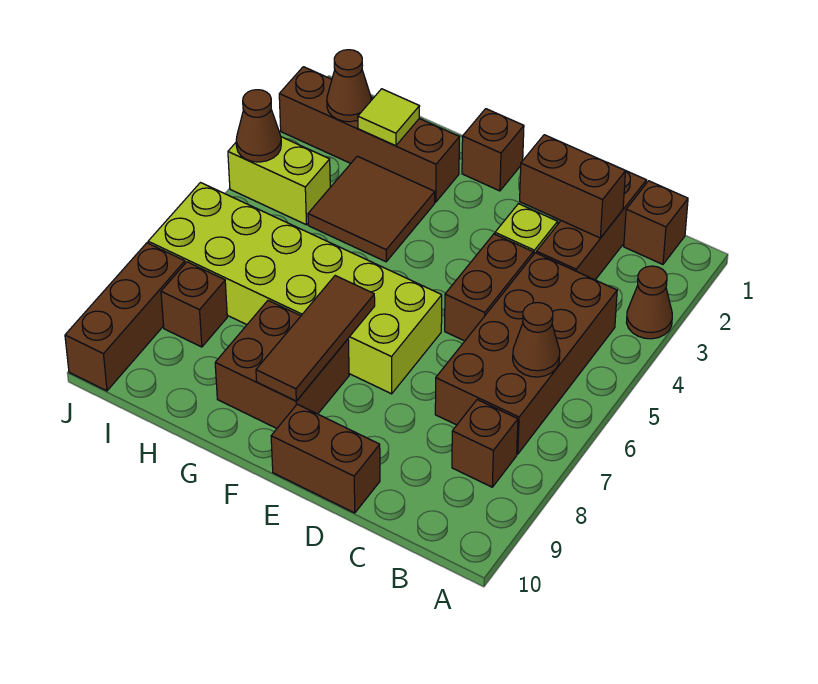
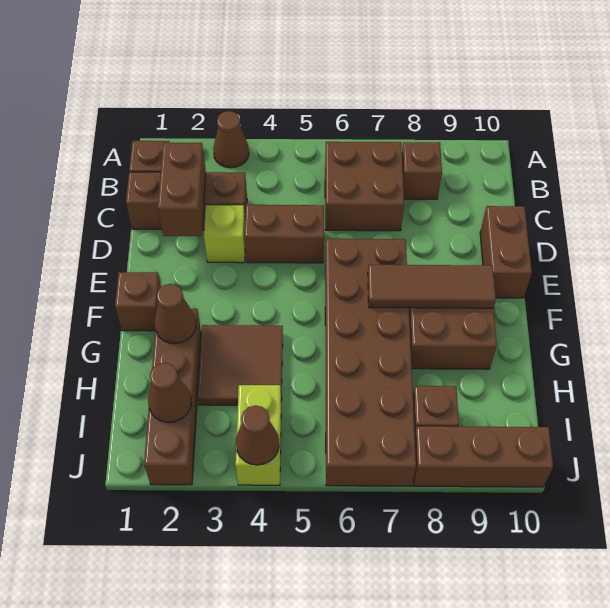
brown 2x4 brick [435,253,617,454] -> brown 2x2 brick [325,142,404,231]
brown 1x1 cone [513,303,560,377] -> brown 1x1 cone moved to [155,284,196,344]
lime 2x6 brick [148,183,442,394] -> brown 2x6 brick [325,239,416,486]
lime 1x1 tile [358,89,420,146] -> none

